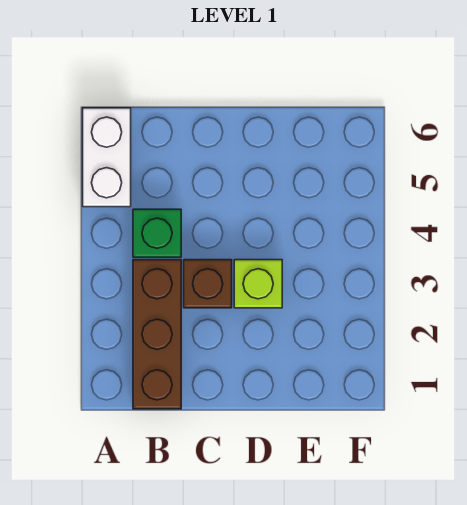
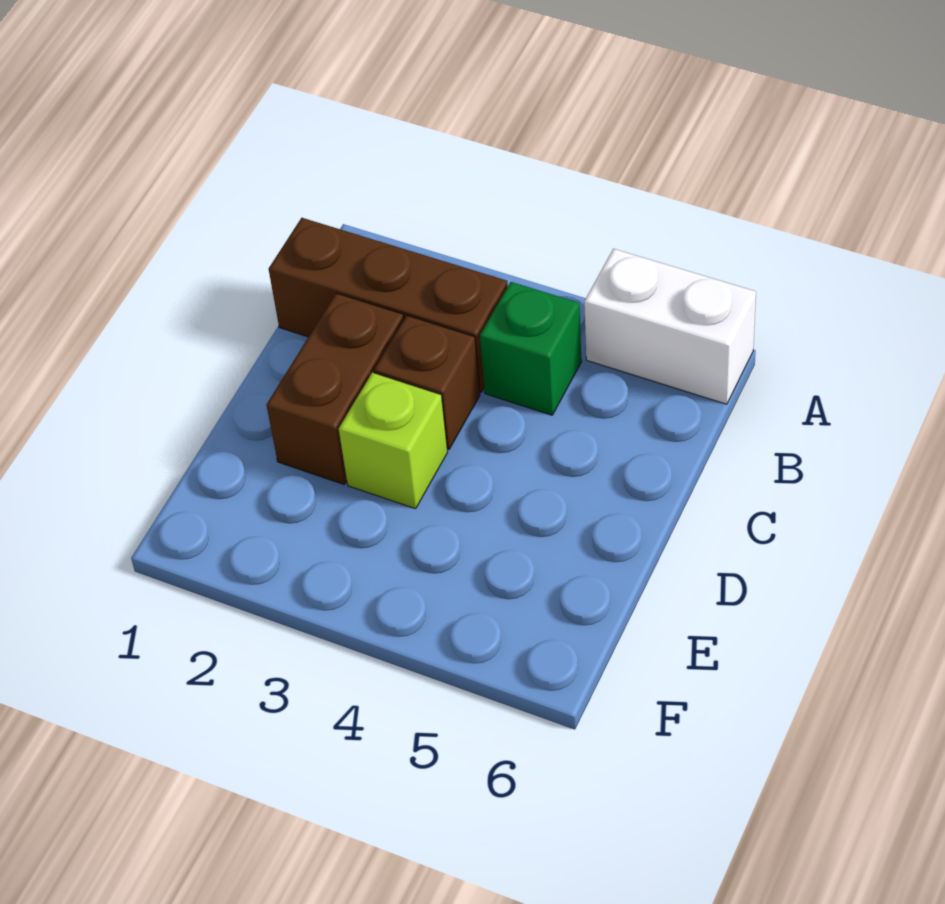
none -> brown 1x2 brick [267,293,404,484]

